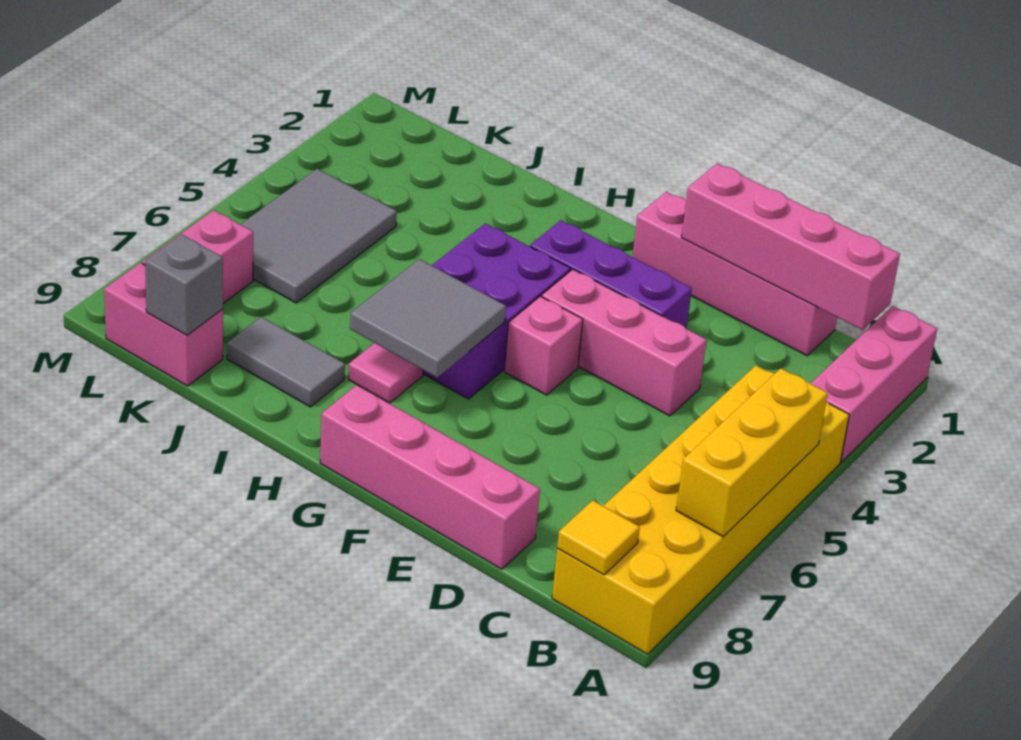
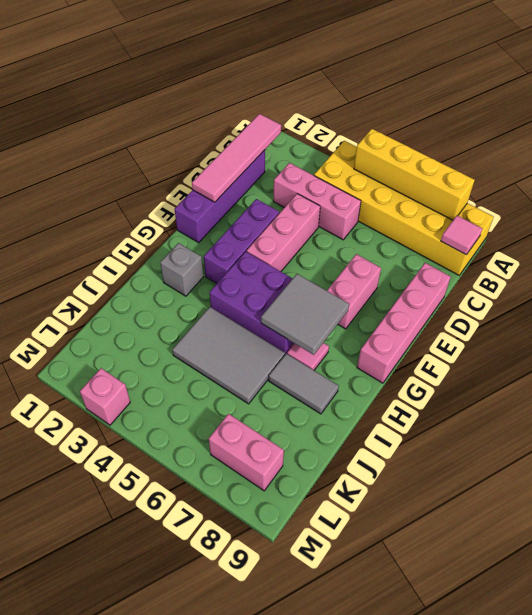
pink 1x3 brick [811,306,937,462] -> pink 1x3 brick moved to [273,163,361,240]
yellow 1x3 brick [676,368,828,537] -> yellow 1x4 brick [354,129,475,220]
pink 1x4 brick [682,163,900,330] -> pink 1x4 tile [192,114,281,202]
yellow 1x1 tile [557,500,640,575] -> pink 1x1 tile [441,216,482,255]
pink 1x4 brick [632,192,837,356] -> purple 1x4 brick [175,150,265,243]
pink 1x1 brick [504,296,583,395] -> pink 1x1 brick moved to [80,368,130,425]
grey 1x2 tile [227,317,345,407] -> grey 1x2 tile turned to [269,354,339,414]
grey 2x3 tile [241,169,397,303] -> grey 2x3 tile moved to [172,307,285,404]
pink 1x2 brick [104,263,223,386] -> pink 1x2 brick moved to [327,254,381,329]
grey 1x1 brick [145,234,223,335] -> grey 1x1 brick moved to [160,243,203,296]

